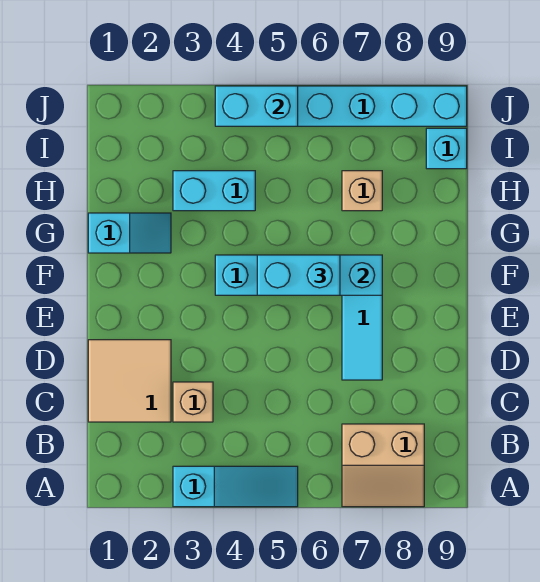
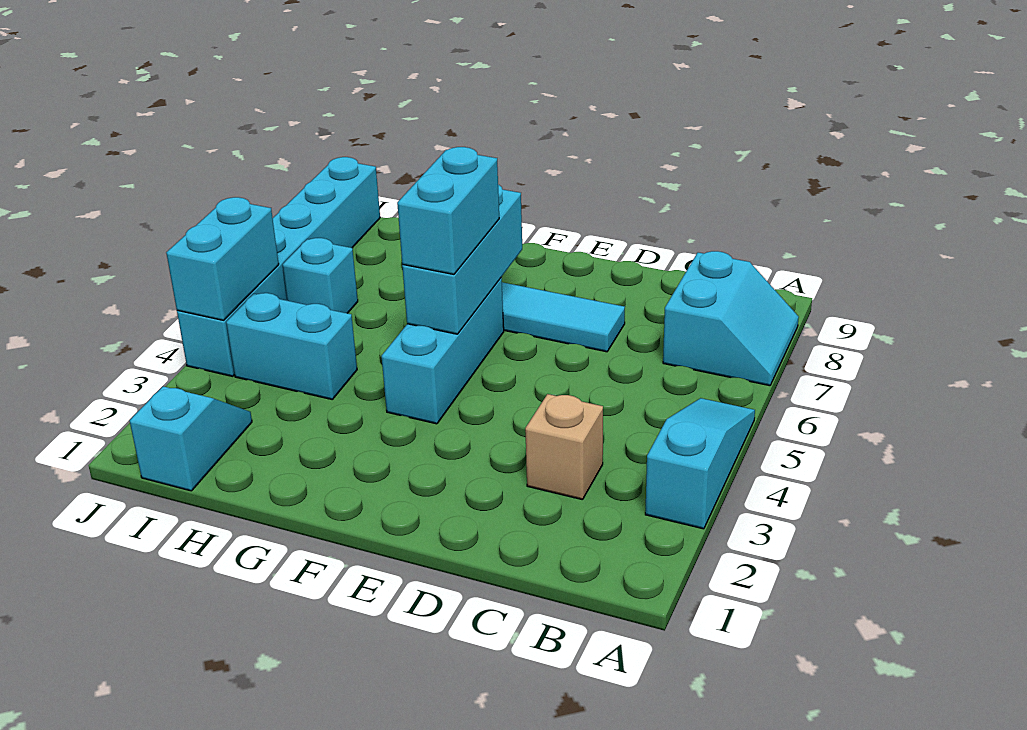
tan 2x2 slope [342,424,424,507] -> cyan 2x2 slope [663,251,799,386]
tan 2x2 tile [88,340,171,422] -> none
cyan 1x2 slope [88,213,171,253] -> cyan 1x2 slope moved to [130,387,252,491]
cyan 1x2 brick [173,171,255,211] -> cyan 1x2 brick turned to [226,293,357,399]
tan 1x1 brick [342,171,382,211] -> none
cyan 1x1 brick [426,128,467,169] -> cyan 1x1 brick moved to [282,238,358,313]

